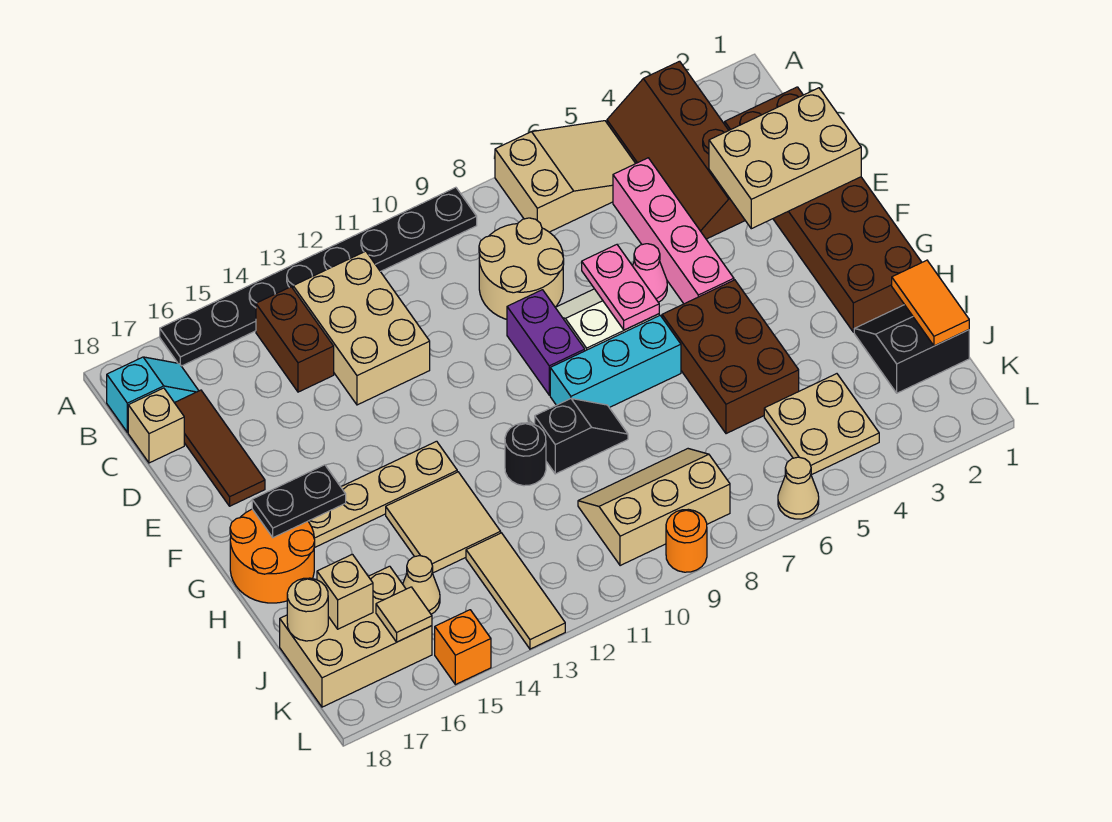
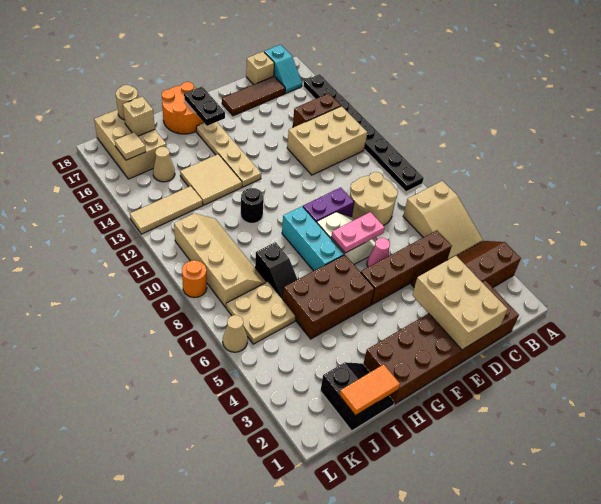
pink 1x4 brick [613,158,734,304] -> brown 1x4 brick [361,230,452,305]
black 1x2 slope [535,398,628,474] -> black 1x2 slope moved to [255,242,298,300]
tan 2x2 plate [764,374,879,475] -> tan 2x2 plate moved to [226,282,296,344]
tan 2x3 slope [578,449,730,566] -> tan 2x4 slope [174,213,266,307]
orange 1x1 brick [435,610,491,685] -> none

